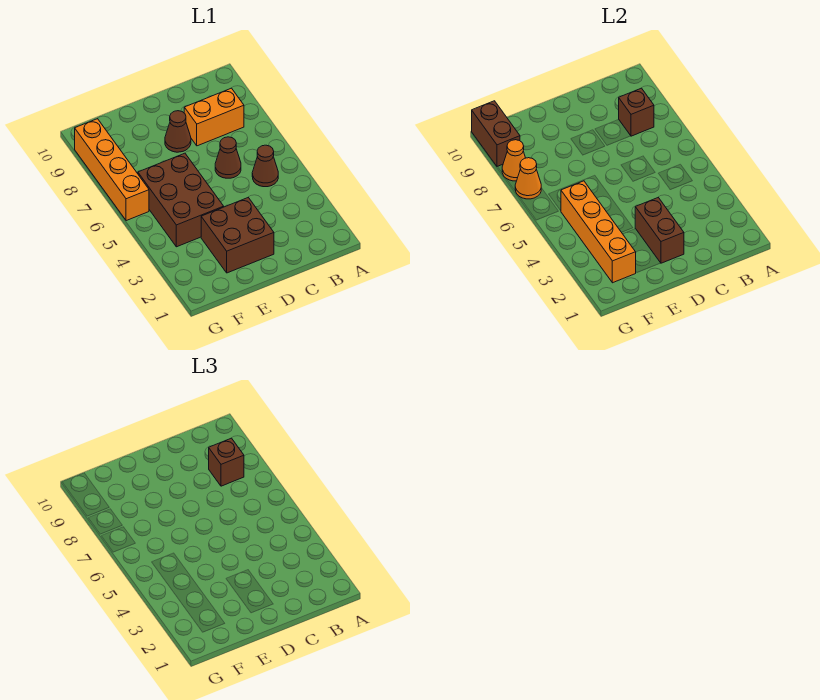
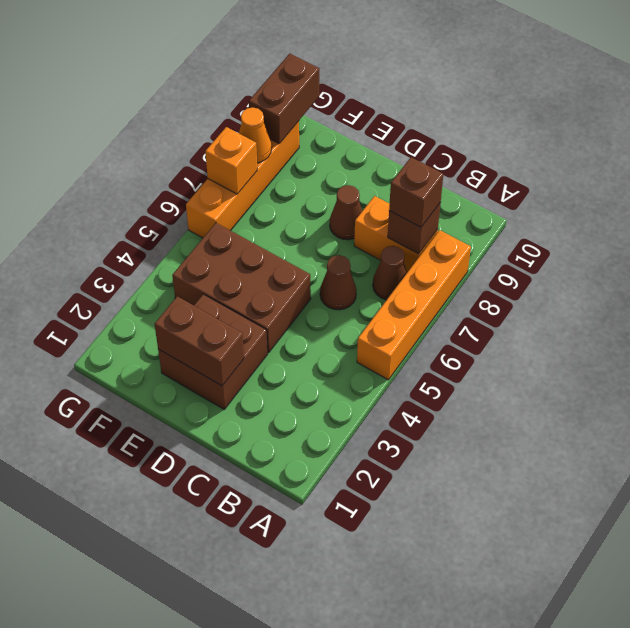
brown 1x1 cone [252,145,278,187] -> brown 1x1 cone moved to [373,246,407,300]
brown 1x2 brick [635,197,684,263] -> brown 1x2 brick turned to [154,296,244,386]
brown 2x3 brick [138,153,224,247] -> brown 2x3 brick turned to [172,223,311,352]
orange 1x4 brick [561,181,636,283] -> orange 1x4 brick moved to [357,230,471,380]
orange 1x1 cone [515,158,541,199] -> orange 1x1 brick [205,127,257,194]

